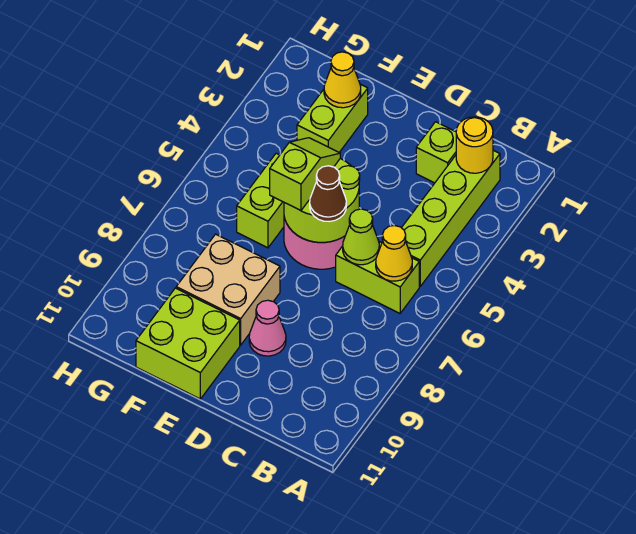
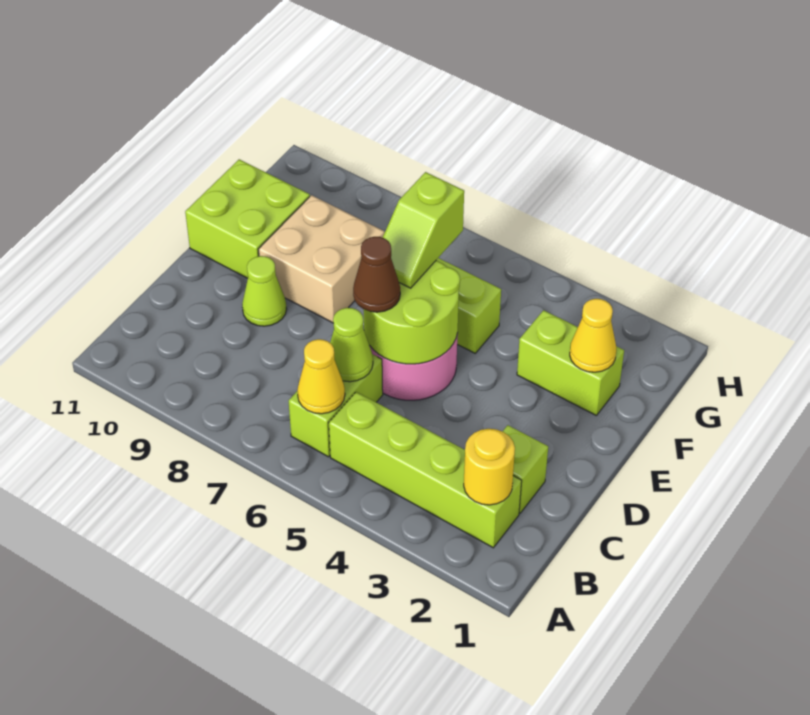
pink 1x1 cone [249,300,286,356] -> lime 1x1 cone [242,256,286,326]
lime 1x2 slope [270,138,340,211] -> lime 1x2 slope turned to [383,172,464,288]

